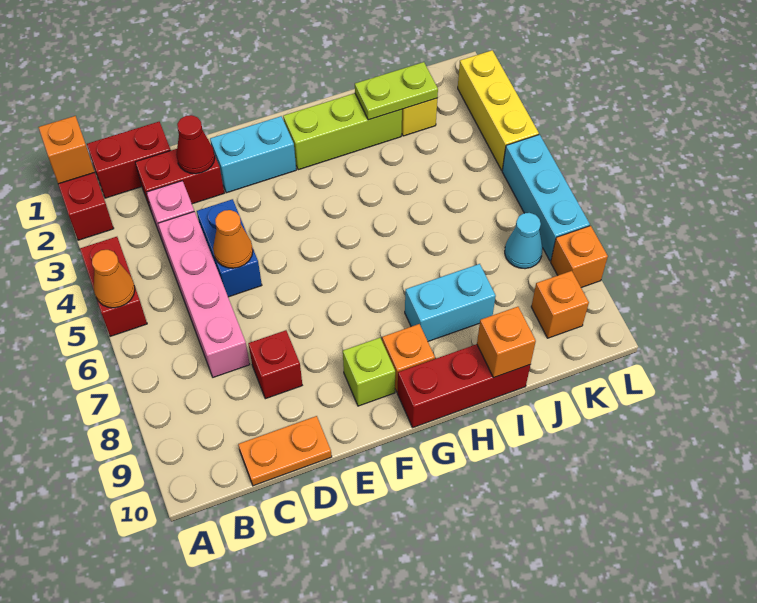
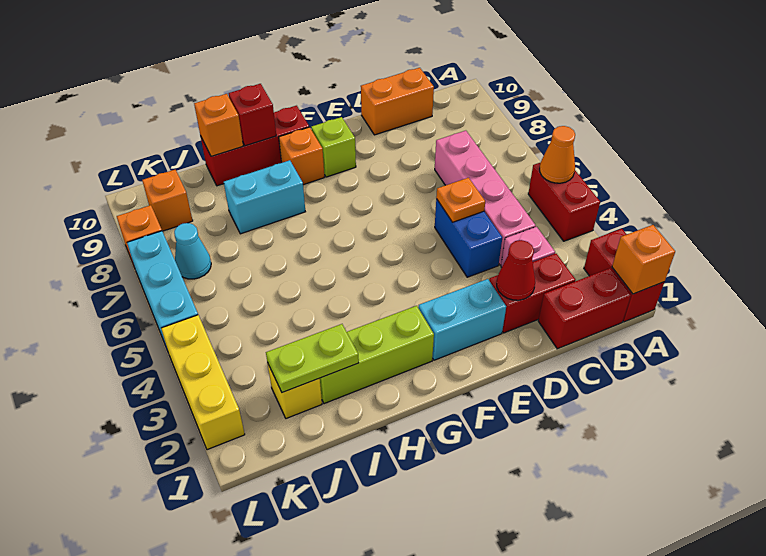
orange 1x2 plate [238,416,332,486] -> orange 1x2 brick [361,68,434,135]
orange 1x1 cone [213,210,253,268] -> orange 1x1 plate [436,178,485,222]
red 1x1 brick [248,330,302,399] -> red 1x1 brick moved to [229,84,276,146]

